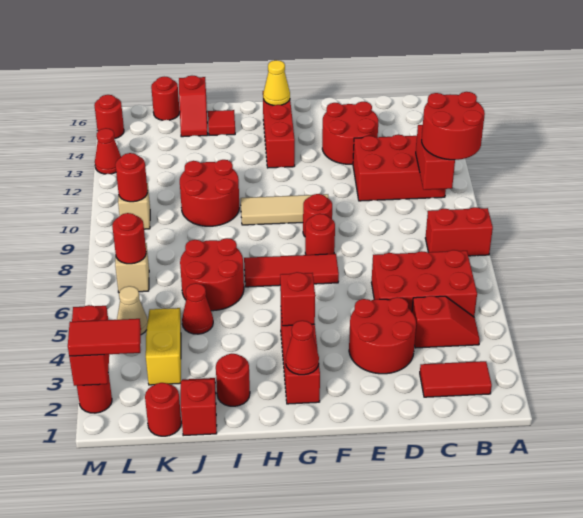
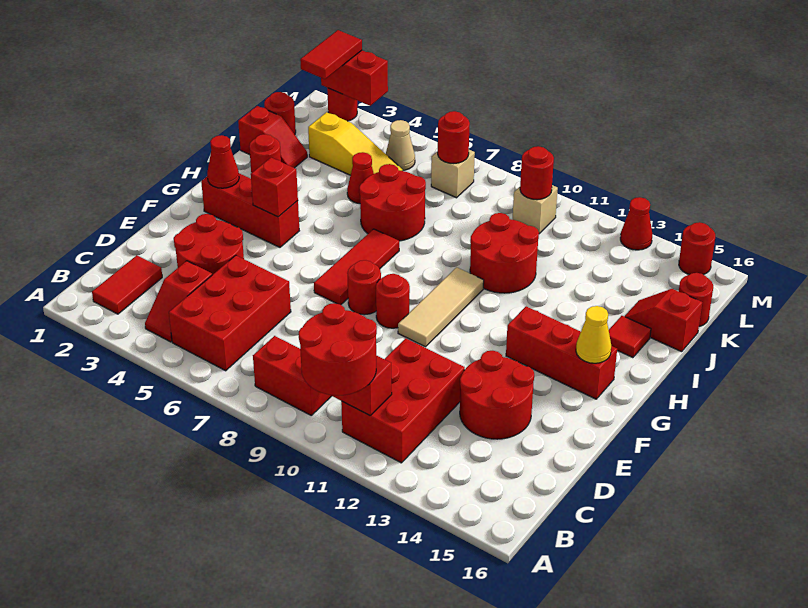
red 1x2 brick [425,207,493,256] -> red 1x2 brick turned to [253,336,331,415]

